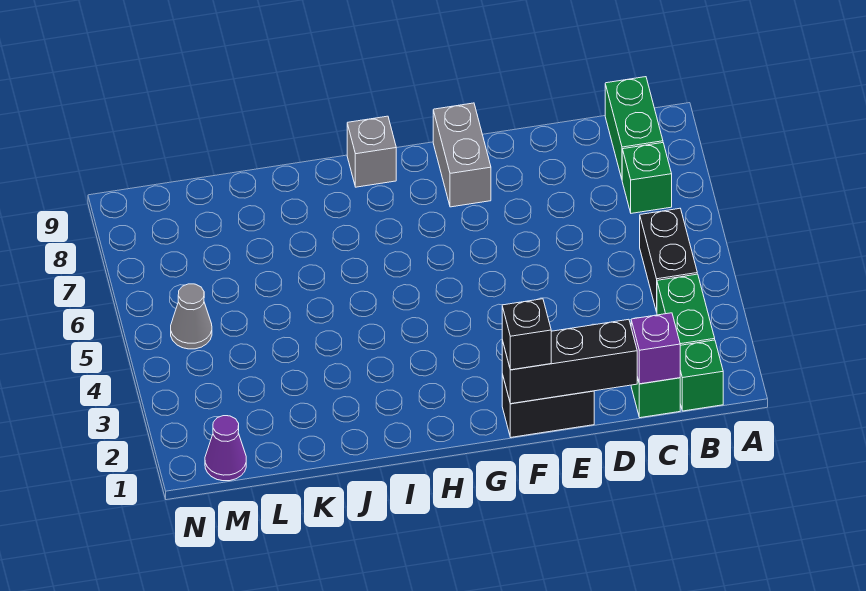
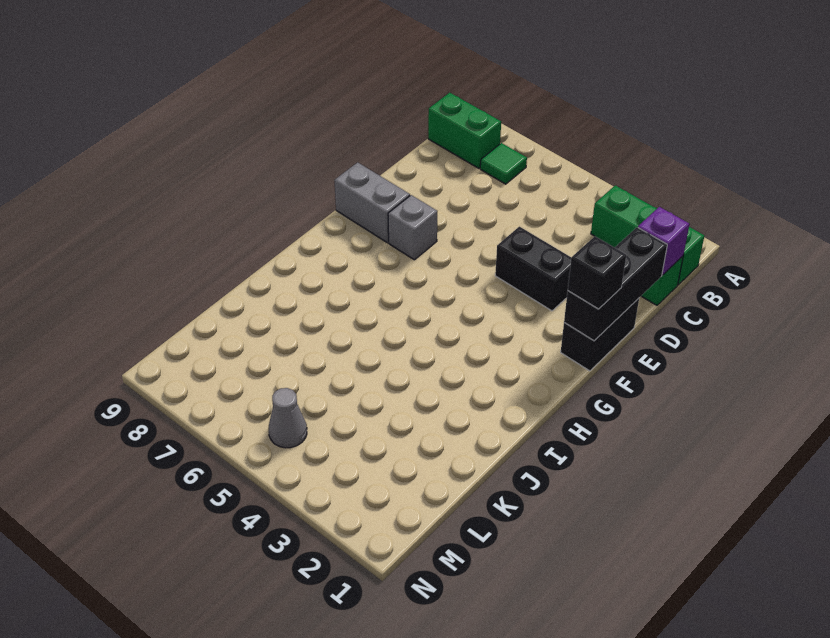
black 1x2 brick [640,208,697,312] -> black 1x2 brick moved to [495,226,571,311]
green 1x1 brick [622,143,672,213] -> green 1x1 tile [480,143,527,184]
grey 1x1 brick [347,116,396,187] -> grey 1x1 brick moved to [388,195,437,260]
purple 1x1 cone [205,416,246,481] -> none

